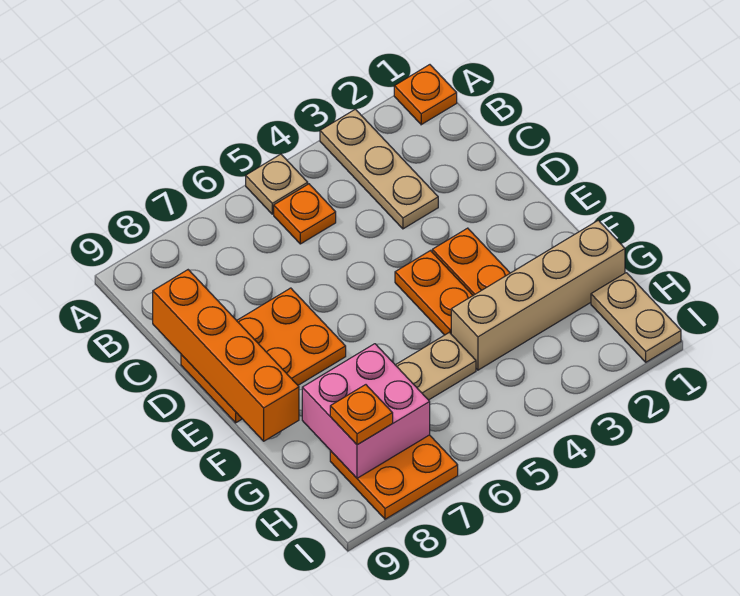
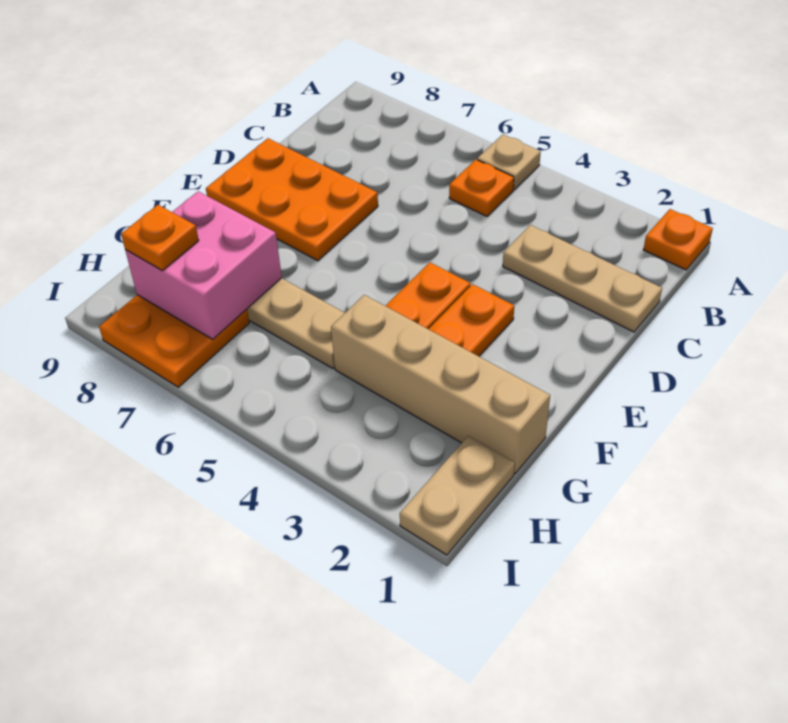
tan 1x3 plate [320,109,438,229] -> tan 1x3 plate turned to [503,225,662,332]
orange 1x4 brick [153,270,299,441] -> none

